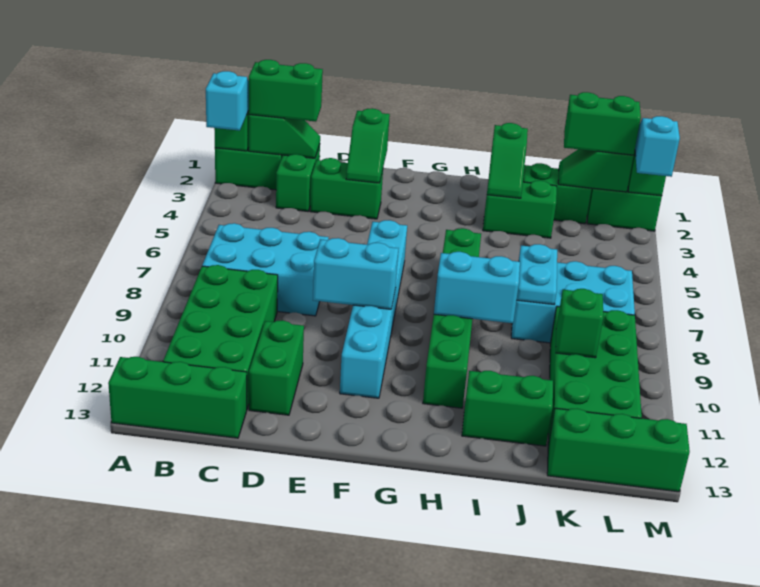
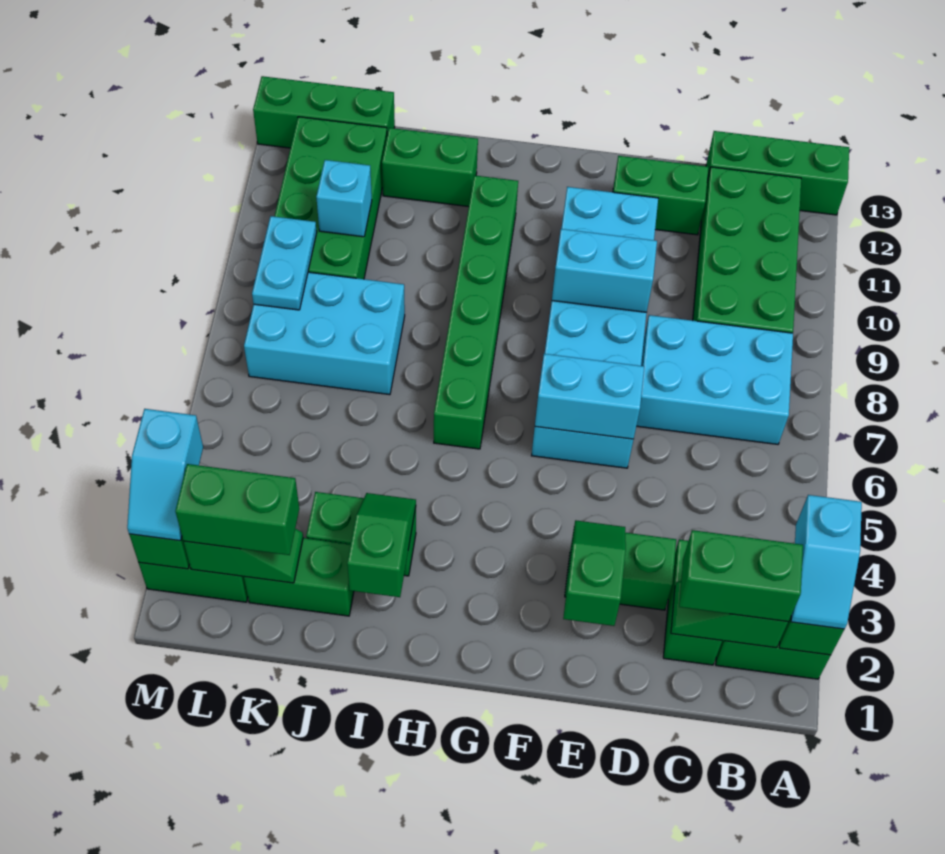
green 1x2 brick [249,320,304,415] -> green 1x2 brick turned to [613,156,708,235]
cyan 1x6 brick [340,220,407,398] -> cyan 2x6 brick [532,187,658,468]
cyan 1x2 brick [434,252,520,323] -> cyan 1x2 brick moved to [535,354,644,439]
cyan 1x2 plate [517,244,557,304] -> cyan 1x2 plate moved to [252,216,317,310]
green 1x1 brick [556,289,603,358] -> cyan 1x1 brick [316,160,372,237]

